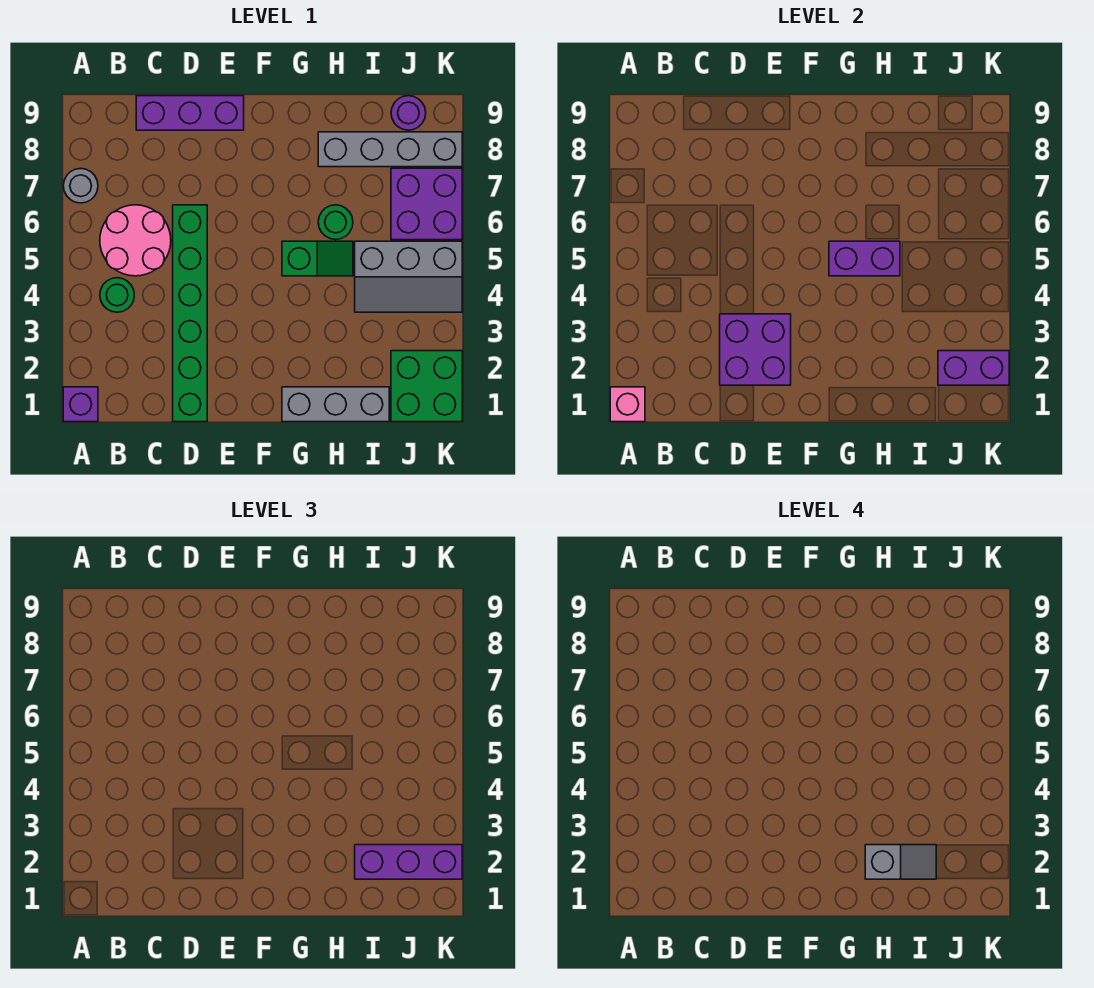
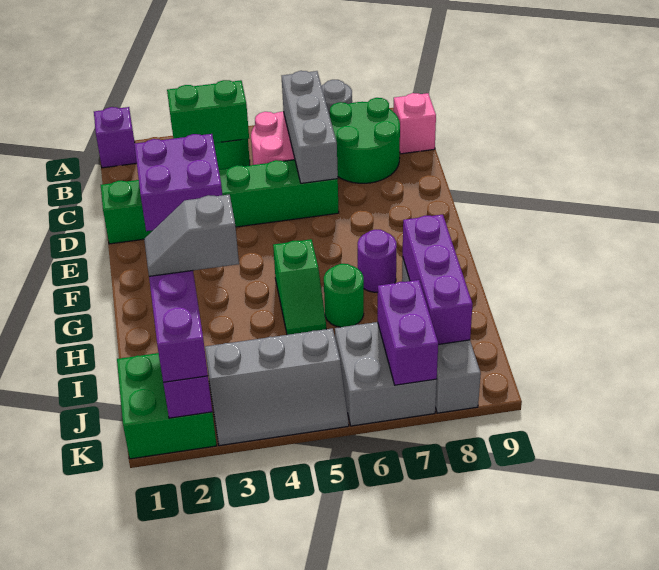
pink 1x1 brick [610,387,645,422] -> pink 1x1 brick moved to [394,93,436,154]
none -> green 1x2 brick [167,80,249,143]
none -> green 2x2 round brick [330,98,400,183]
purple 1x3 brick [136,96,244,130] -> purple 1x3 brick moved to [403,215,473,344]
grey 1x3 brick [282,387,389,422] -> grey 1x3 brick moved to [282,71,338,183]
purple 1x2 brick [829,241,900,276] -> purple 1x2 brick moved to [378,280,438,385]
grey 1x2 slope [865,845,936,879] -> grey 1x2 slope turned to [144,195,239,276]
grey 2x3 slope [355,241,462,312] -> grey 2x3 slope turned to [205,328,349,446]
purple 2x2 brick [391,168,462,240] -> grey 2x2 brick [335,322,437,426]
purple 1x1 round brick [391,96,426,130] -> purple 1x1 round brick moved to [358,230,397,292]

